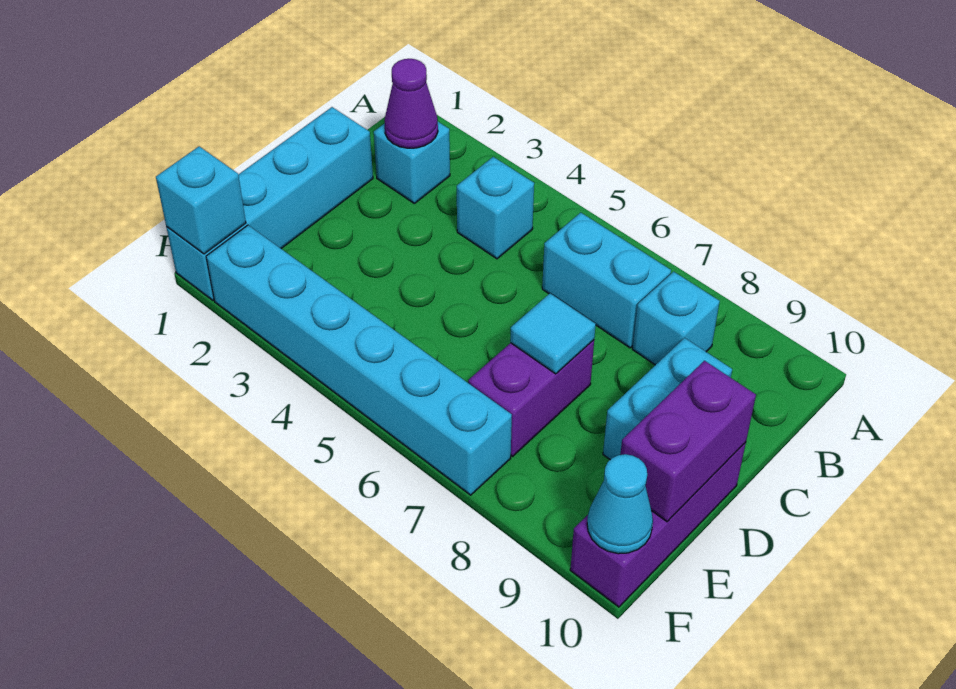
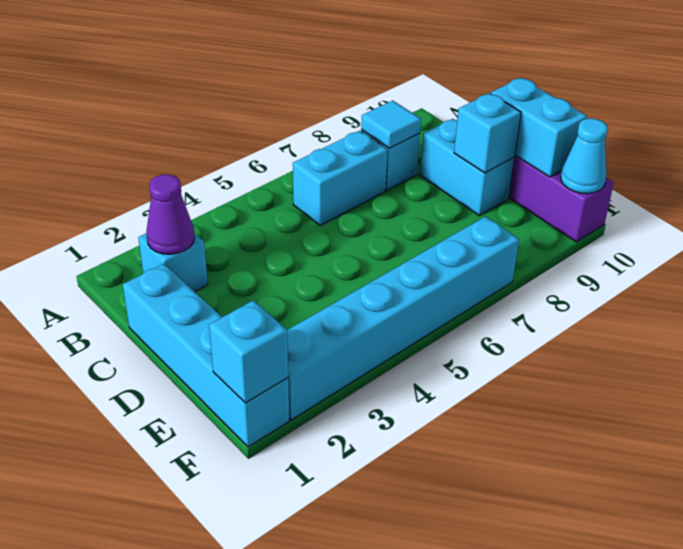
cyan 1x1 brick [457,157,534,259] -> cyan 1x1 brick moved to [454,93,521,173]
purple 1x2 brick [468,340,594,456] -> none
cyan 1x1 tile [510,294,596,374] -> cyan 1x1 tile moved to [361,101,421,148]
purple 1x2 brick [620,361,756,522] -> cyan 1x2 brick [491,78,587,177]

